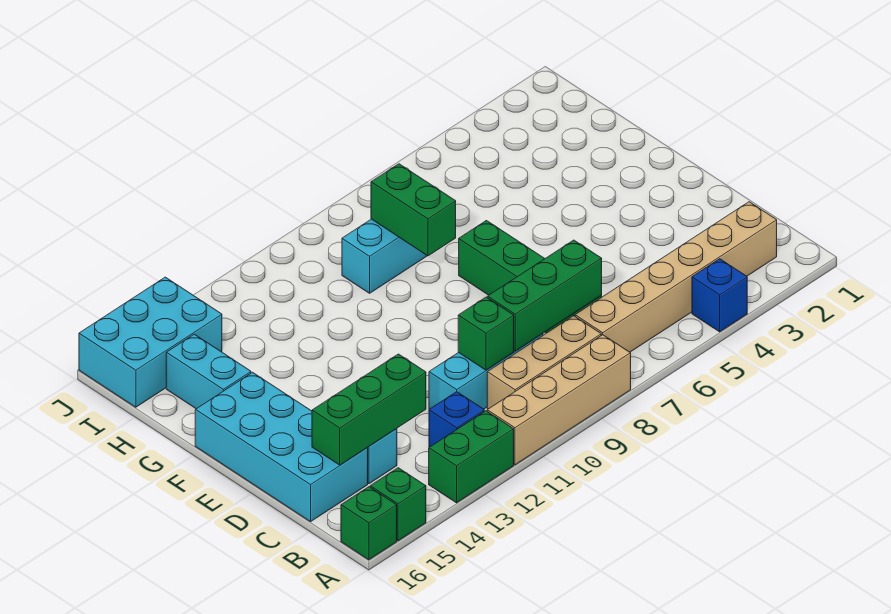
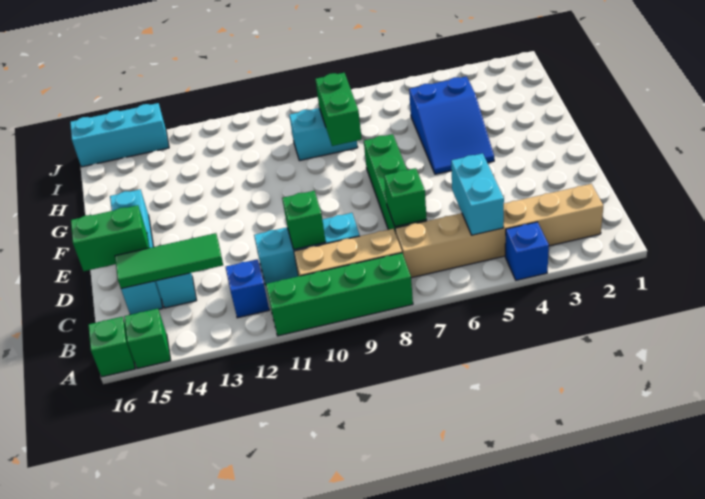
tan 1x4 brick [487,335,631,465] -> green 1x4 brick [266,253,413,336]
green 1x2 brick [429,411,514,503] -> green 1x2 brick moved to [71,205,149,271]
green 1x3 brick [488,240,602,351] -> green 1x1 brick [384,168,427,227]
green 1x3 brick [312,354,426,465] -> green 1x3 tile [115,233,223,289]
cyan 2x4 brick [195,372,368,522] -> cyan 1x4 brick [110,190,163,315]
none -> blue 2x3 slope [409,76,494,174]
cyan 1x2 brick [166,334,251,409] -> cyan 1x2 brick moved to [451,153,504,235]
cyan 2x3 brick [79,277,222,407] -> cyan 1x3 brick [70,103,169,167]

